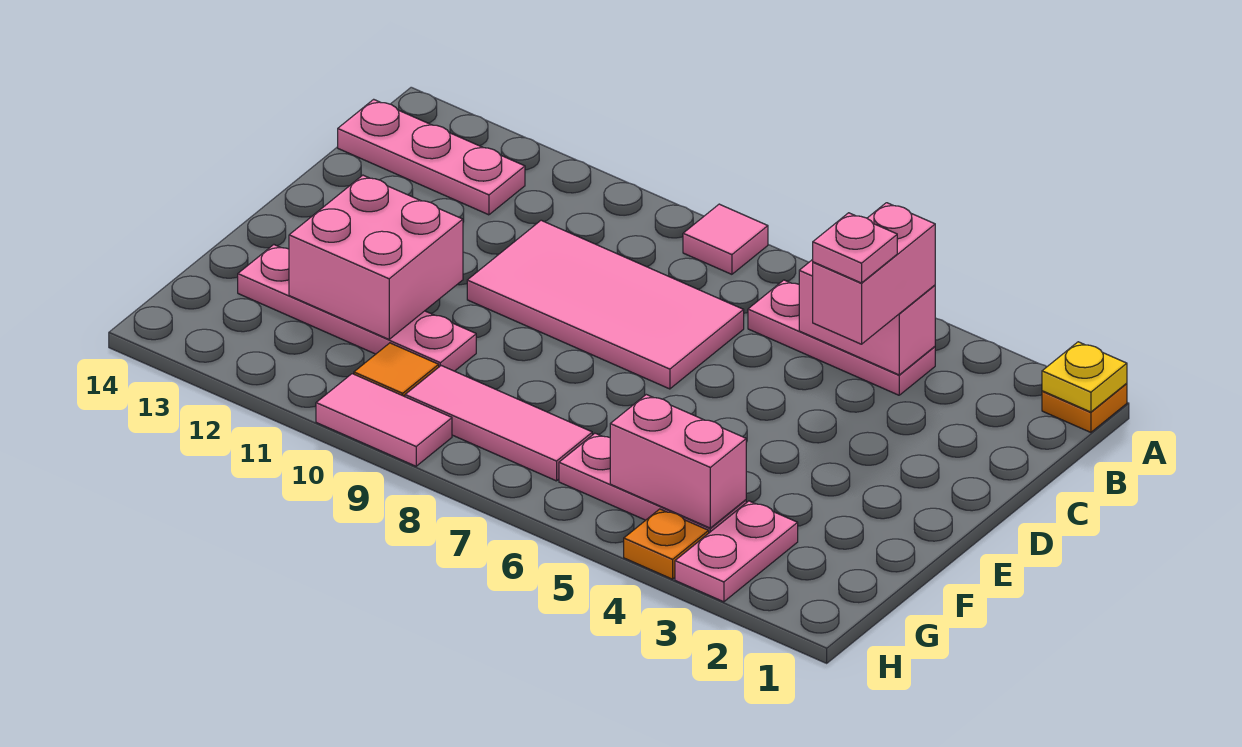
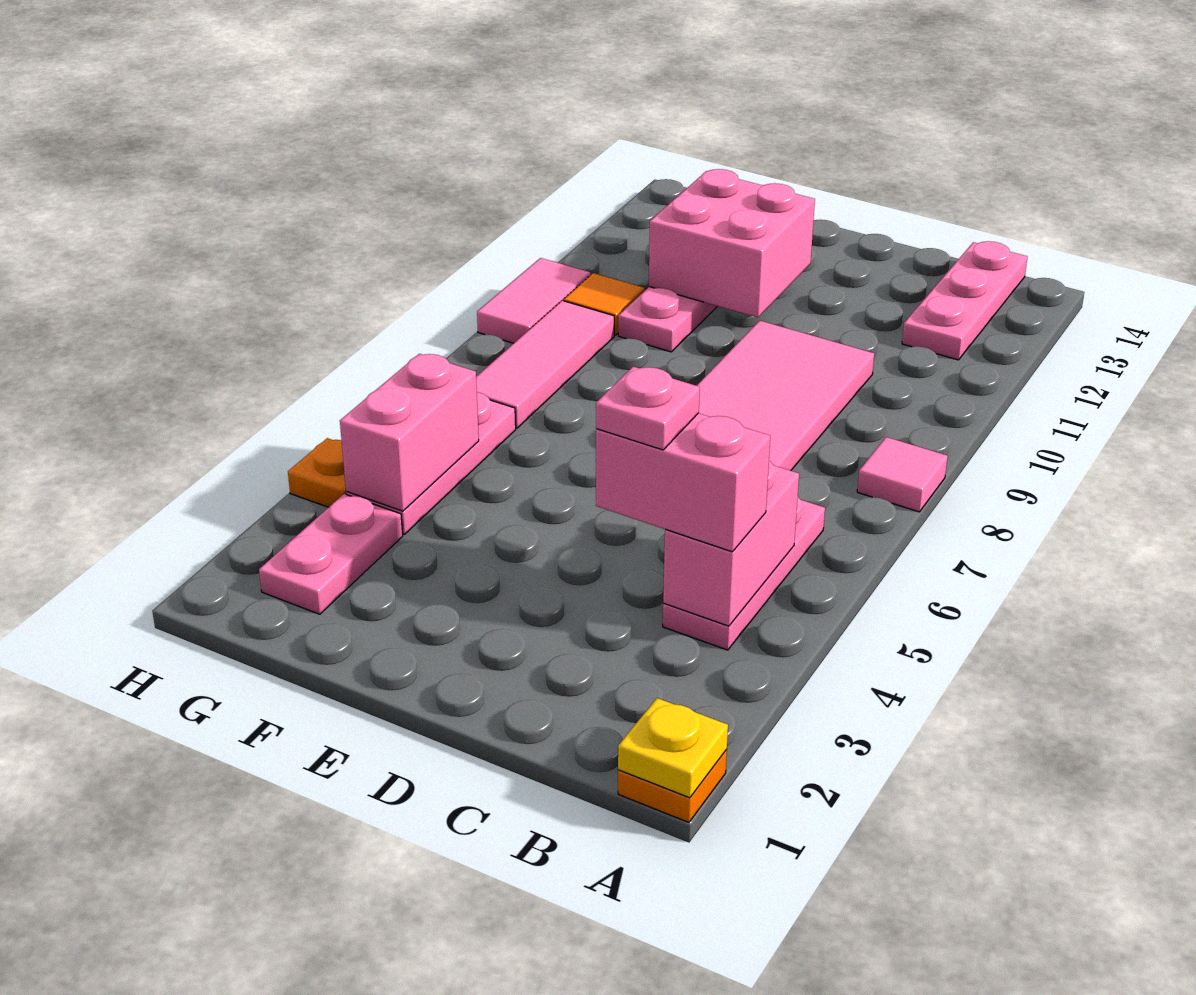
pink 1x2 plate [675,501,798,602] -> pink 1x2 plate turned to [259,494,403,614]

